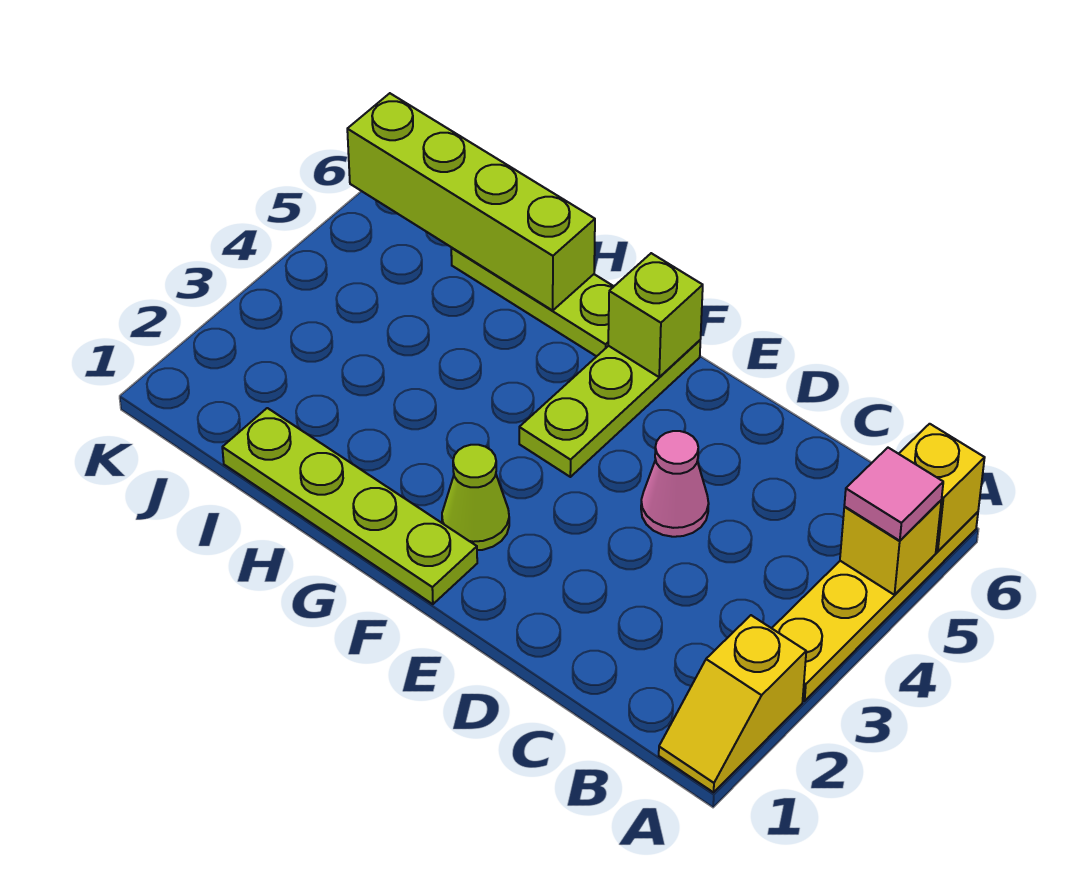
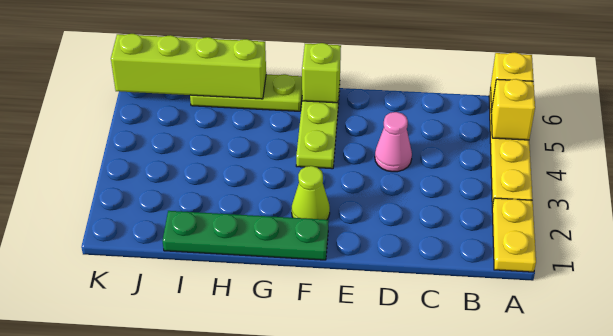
yellow 1x2 slope [659,615,806,792] -> yellow 1x2 plate [492,198,536,272]
pink 1x1 tile [844,448,943,541] -> none
lime 1x4 plate [222,408,477,604] -> green 1x4 plate [163,211,329,260]

